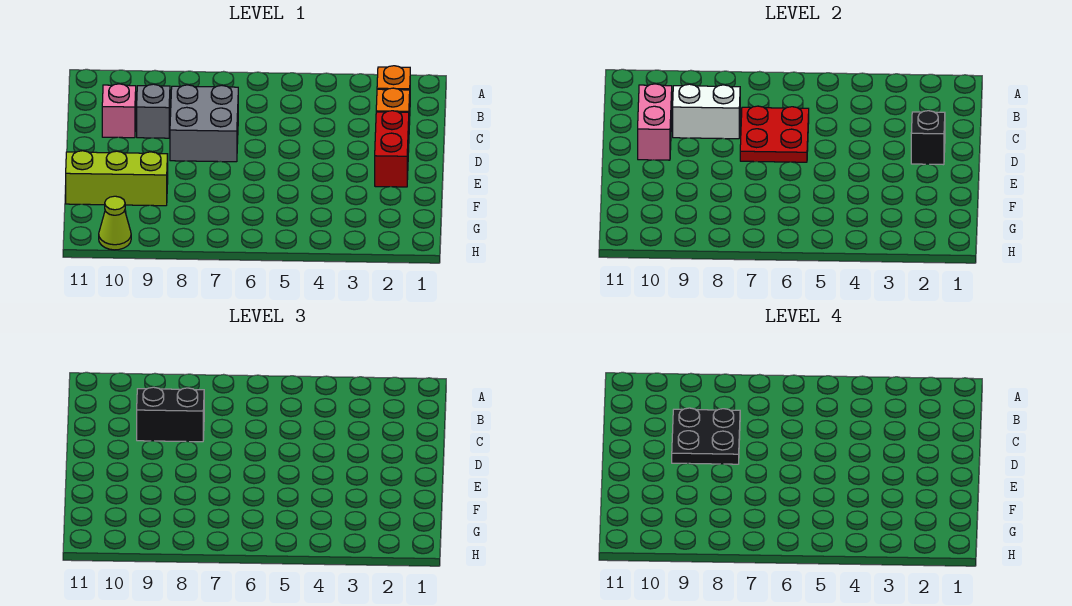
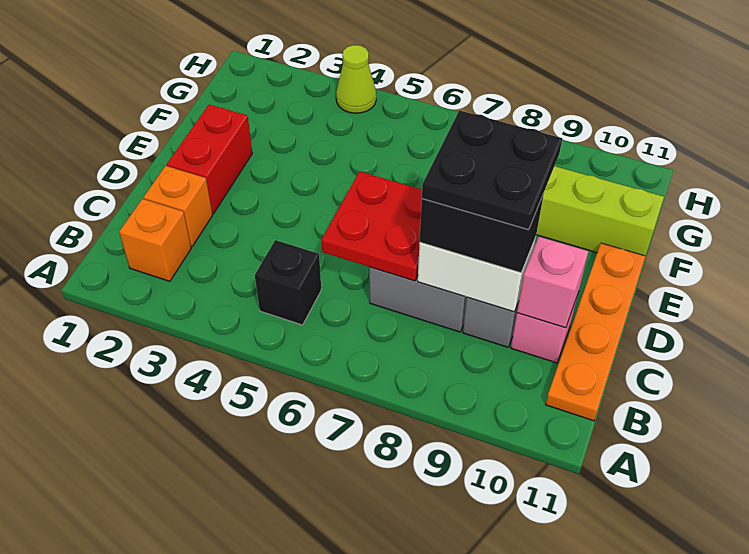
none -> orange 1x4 plate [546,243,646,421]
pink 1x2 brick [638,84,672,160] -> pink 1x1 brick [517,237,589,328]
black 1x1 brick [911,111,945,165] -> black 1x1 brick moved to [255,240,321,325]
lime 1x1 cone [99,196,131,250] -> lime 1x1 cone moved to [336,45,376,113]

